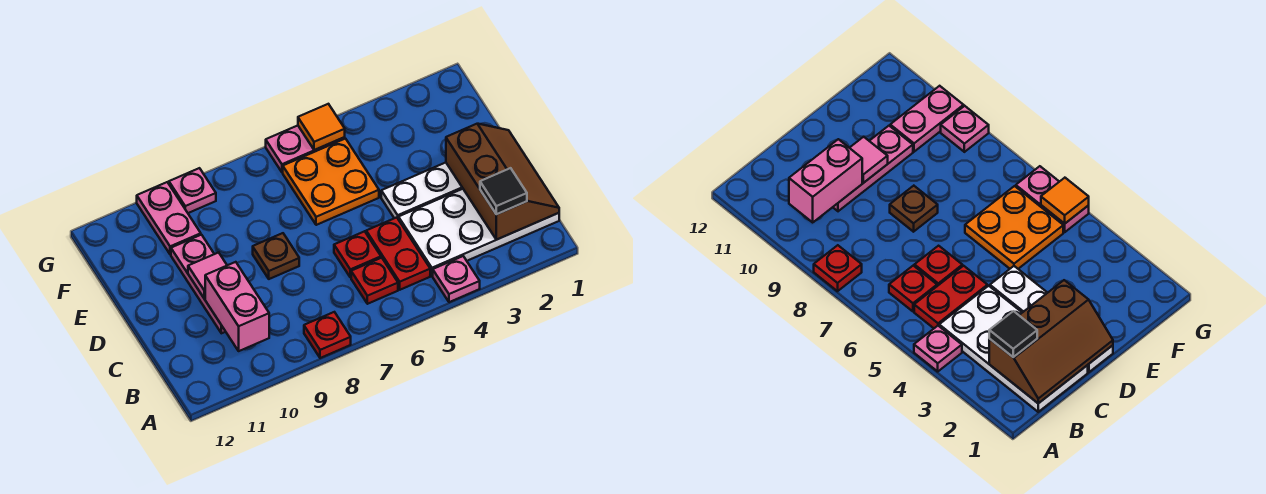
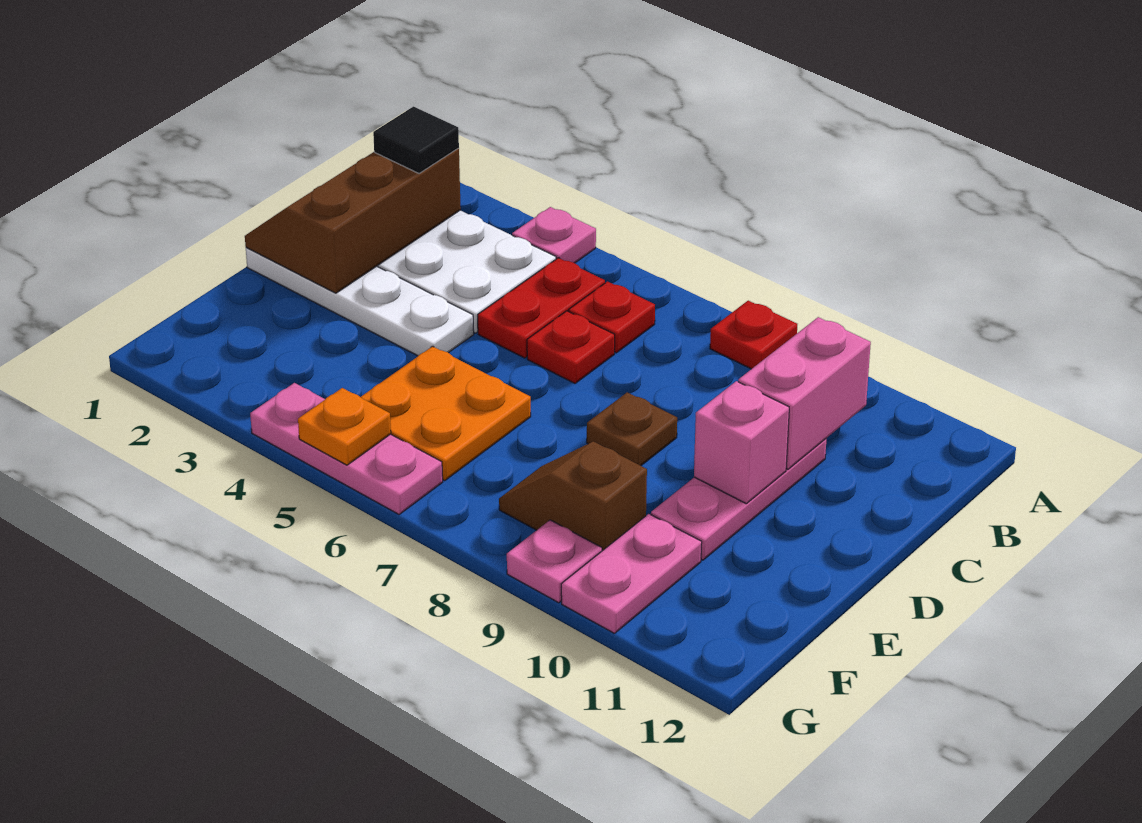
pink 1x1 tile [188,252,227,299] -> pink 1x1 brick [694,381,789,504]
none -> brown 1x2 slope [499,441,647,551]
pink 1x2 plate [266,126,345,172] -> pink 1x3 plate [250,383,443,515]
orange 1x1 tile [298,104,345,150] -> orange 1x1 plate [298,388,391,465]

